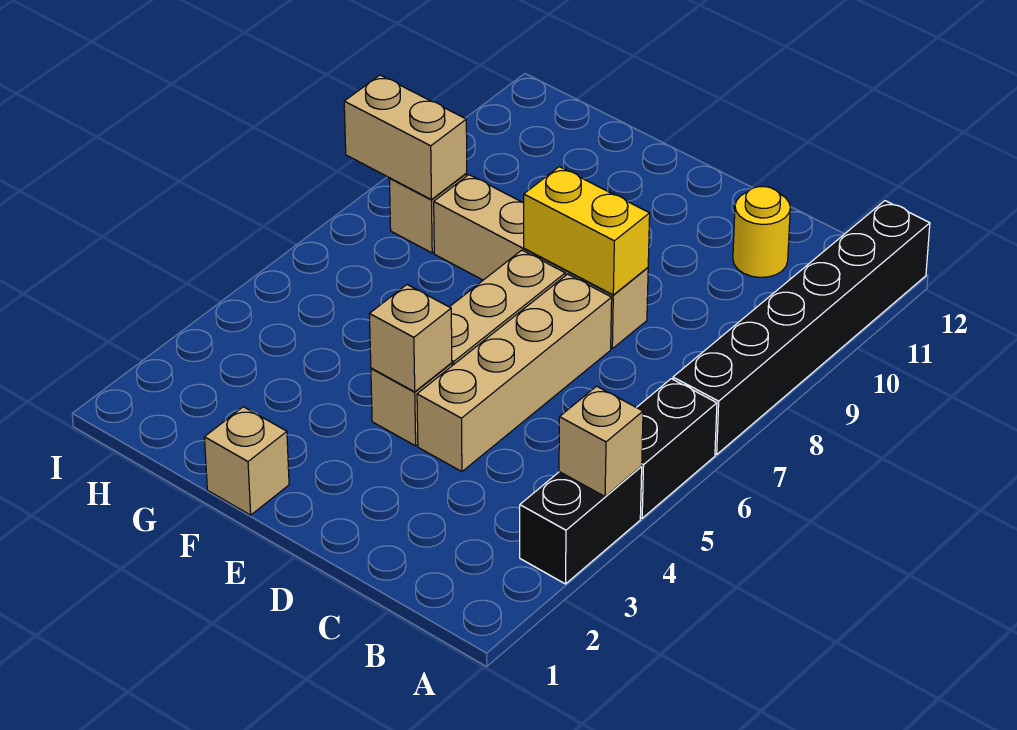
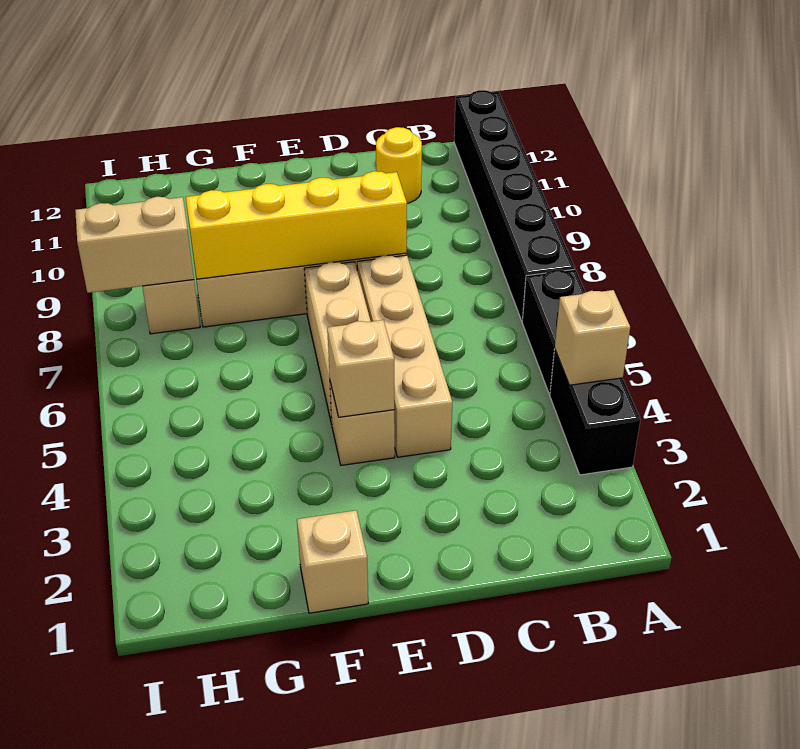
yellow 1x2 brick [524,167,650,295] -> yellow 1x4 brick [186,171,407,279]

